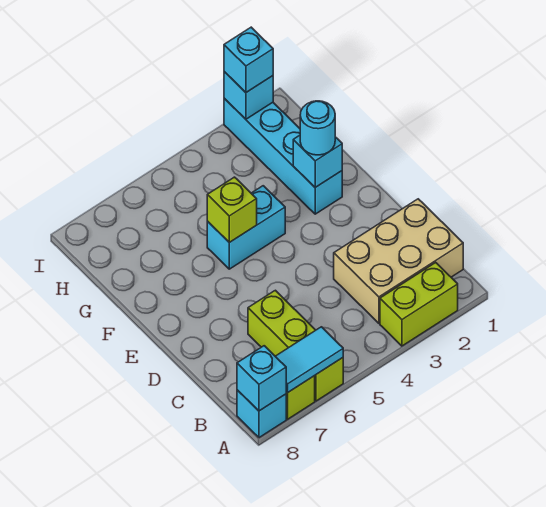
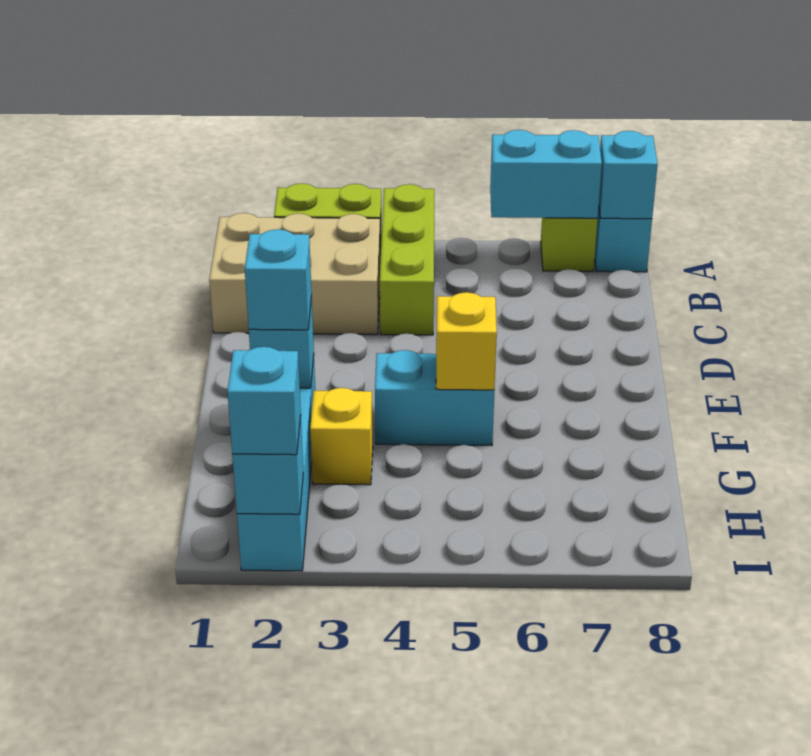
lime 1x3 brick [248,290,343,401] -> lime 1x3 brick moved to [380,184,435,335]
cyan 1x2 tile [275,327,343,393] -> cyan 1x2 brick [490,130,602,218]
cyan 1x1 round brick [300,101,335,155] -> cyan 1x1 brick [245,229,312,330]
lime 1x1 brick [207,177,257,243] -> yellow 1x1 brick [436,292,497,390]
none -> yellow 1x1 brick [310,388,373,485]

